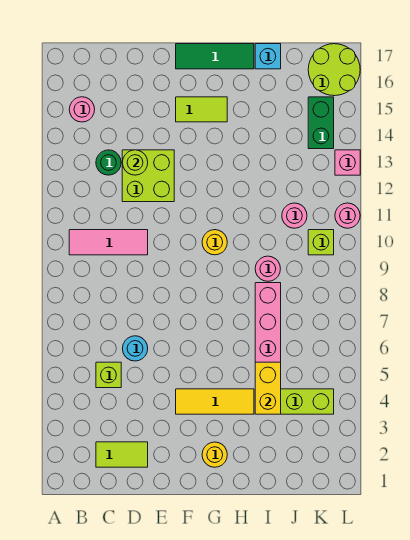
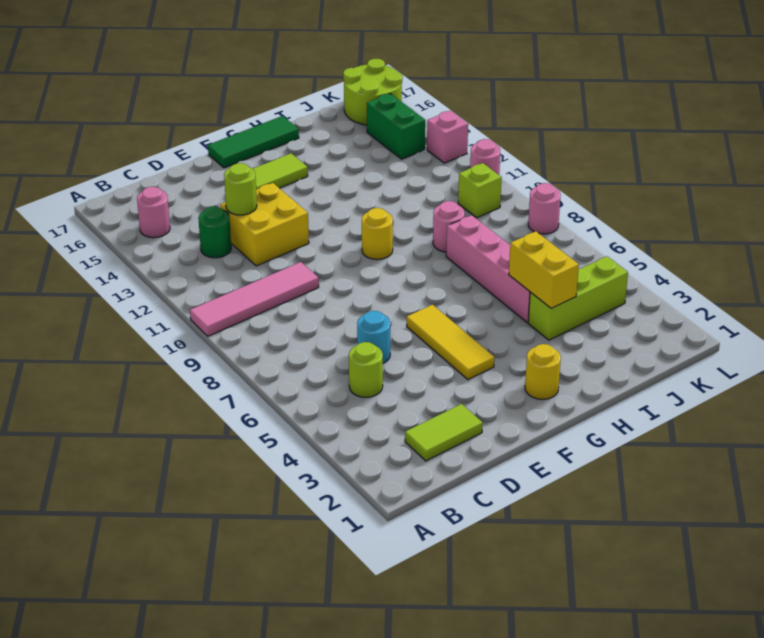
pink 1x3 tile [69,230,148,255] -> pink 1x4 tile [190,262,319,336]
lime 1x1 brick [96,362,121,388] -> lime 1x1 round brick [349,342,383,397]
lime 2x2 brick [122,150,174,202] -> yellow 2x2 brick [220,183,309,266]
yellow 1x3 tile [176,389,254,414] -> yellow 1x3 tile turned to [407,305,494,380]
cyan 1x1 brick [255,44,281,69] -> none
pink 1x1 round brick [282,203,307,228] -> pink 1x1 round brick moved to [528,183,561,234]

